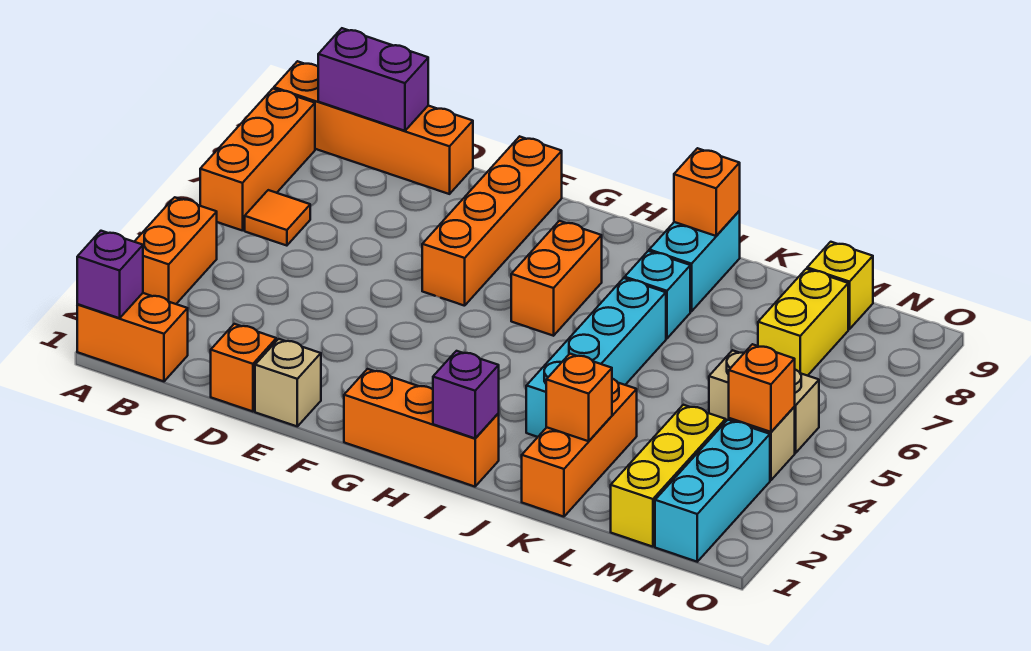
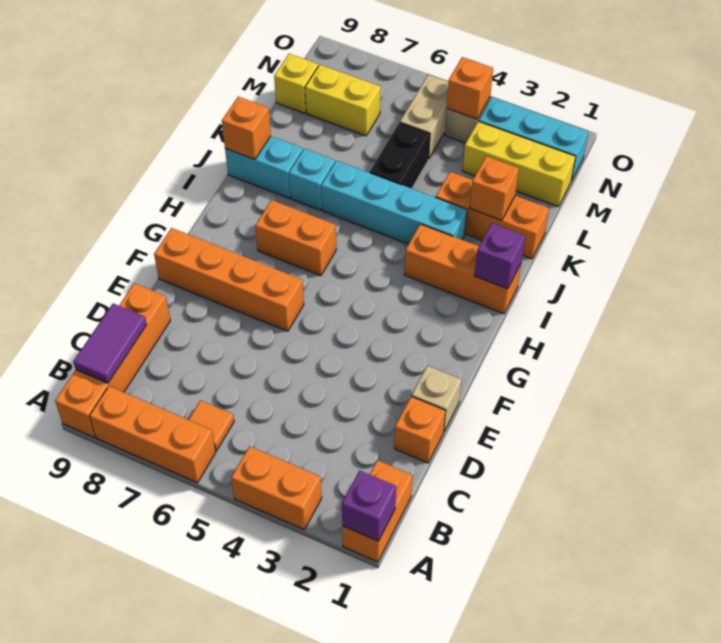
purple 1x2 brick [318,28,428,131] -> purple 1x2 tile [73,304,147,383]
orange 1x3 brick [344,369,499,487] -> orange 1x3 brick turned to [404,224,521,314]
none -> black 1x2 brick [370,123,430,189]

